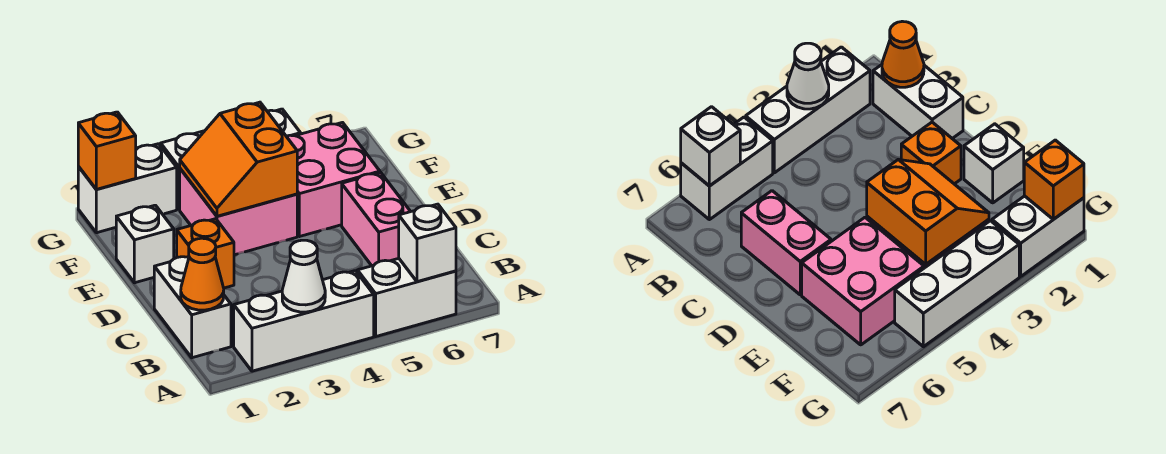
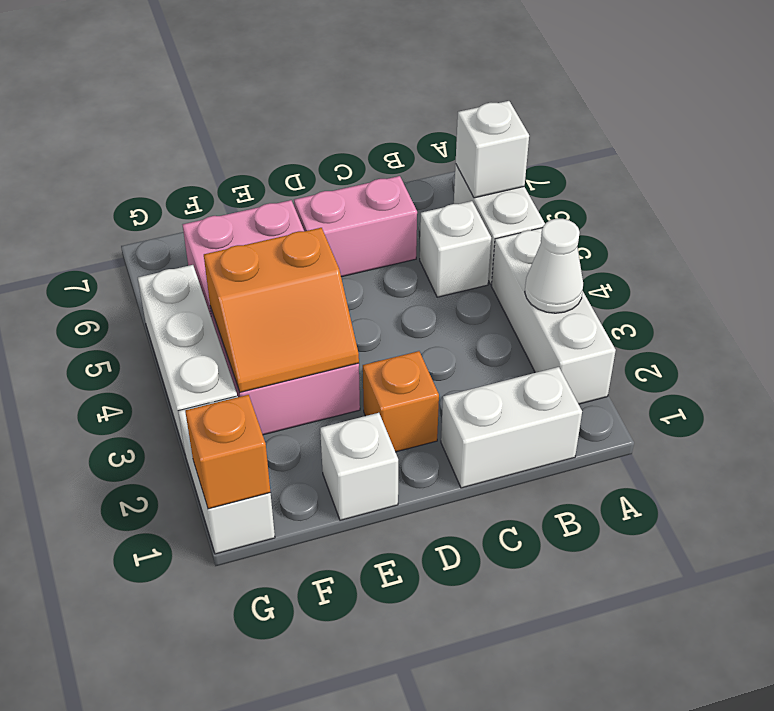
orange 1x1 cone [181,238,224,310] -> none
none -> white 1x1 brick [420,201,491,297]

